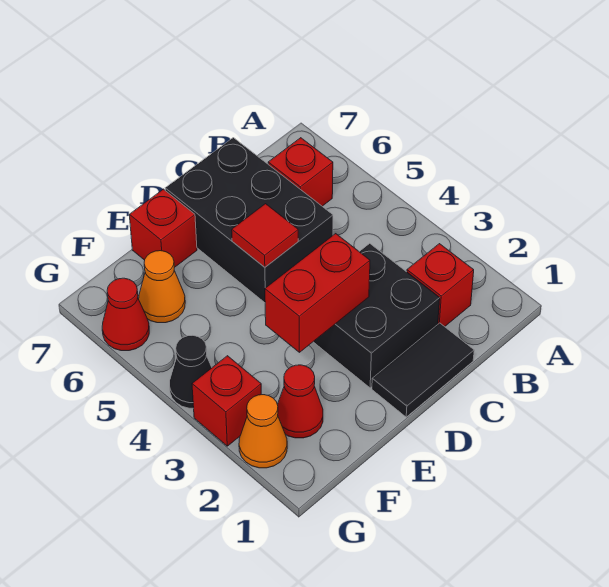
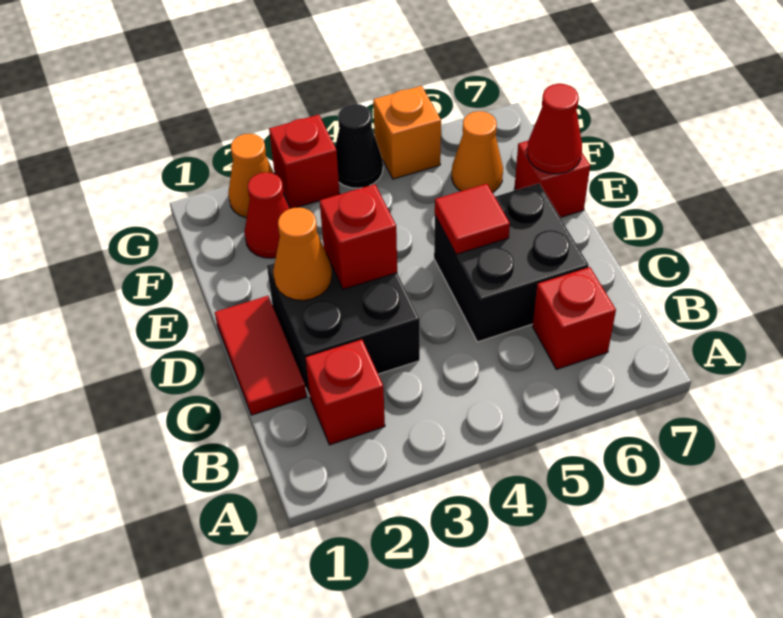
black 1x2 tile [372,323,474,417] -> red 1x2 tile [215,296,306,415]
black 2x3 brick [165,138,333,303] -> black 2x2 brick [434,183,589,342]
none -> orange 1x1 cone [273,207,332,300]
red 1x2 brick [265,234,370,352] -> red 1x1 brick [320,184,397,289]
none -> orange 1x1 brick [373,86,441,179]
red 1x1 cone [102,278,149,351] -> red 1x1 cone moved to [527,84,582,174]

